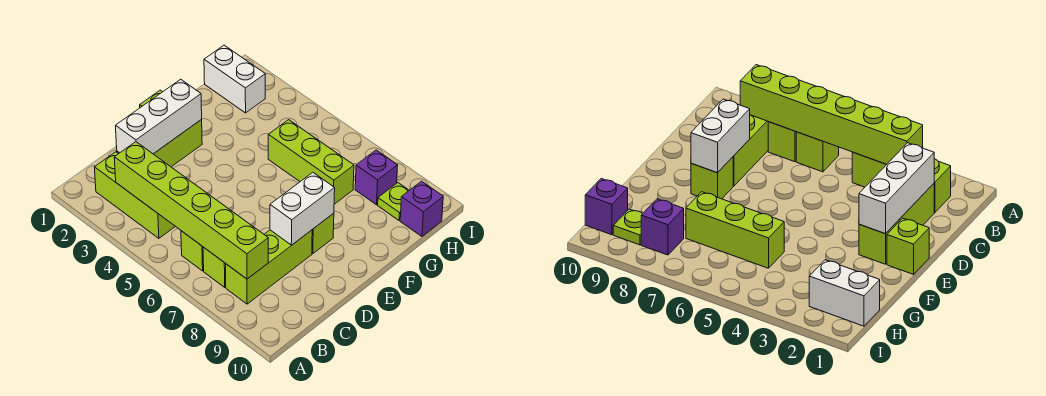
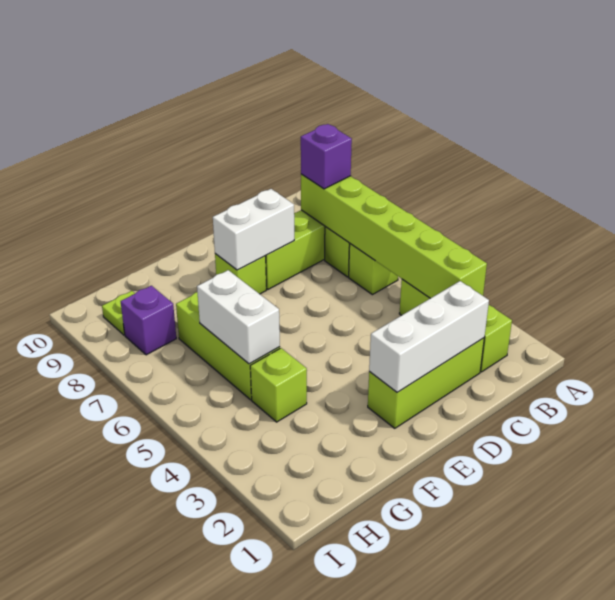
lime 1x1 brick [887,218,929,274] -> lime 1x1 brick moved to [250,348,307,422]
white 1x2 brick [204,45,265,113] -> white 1x2 brick moved to [197,270,280,364]
purple 1x1 brick [400,181,443,236] -> purple 1x1 brick moved to [301,124,352,189]

